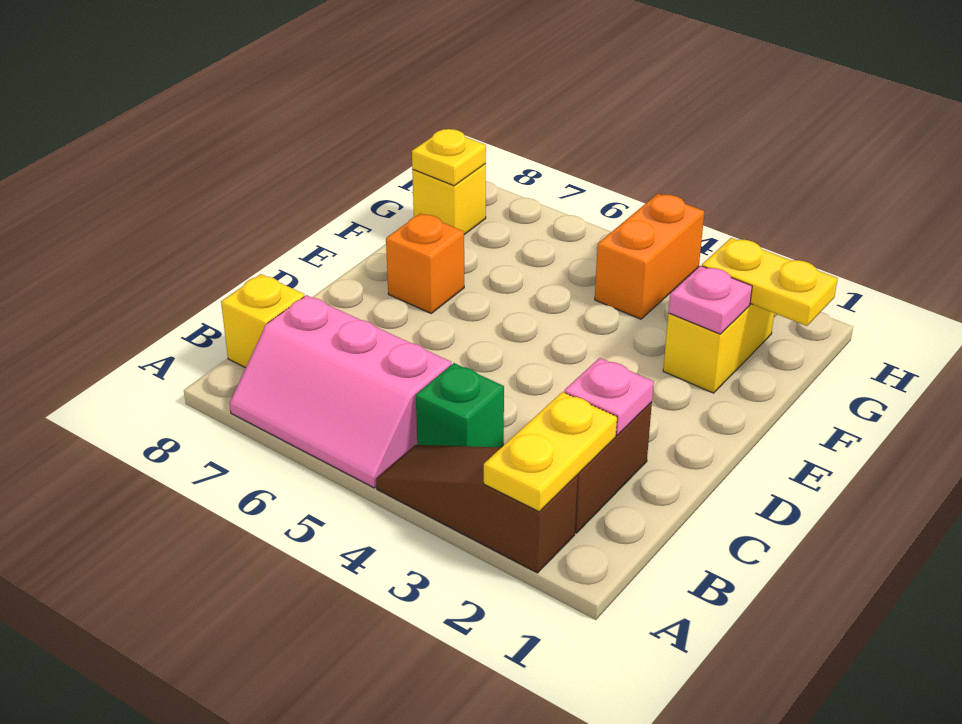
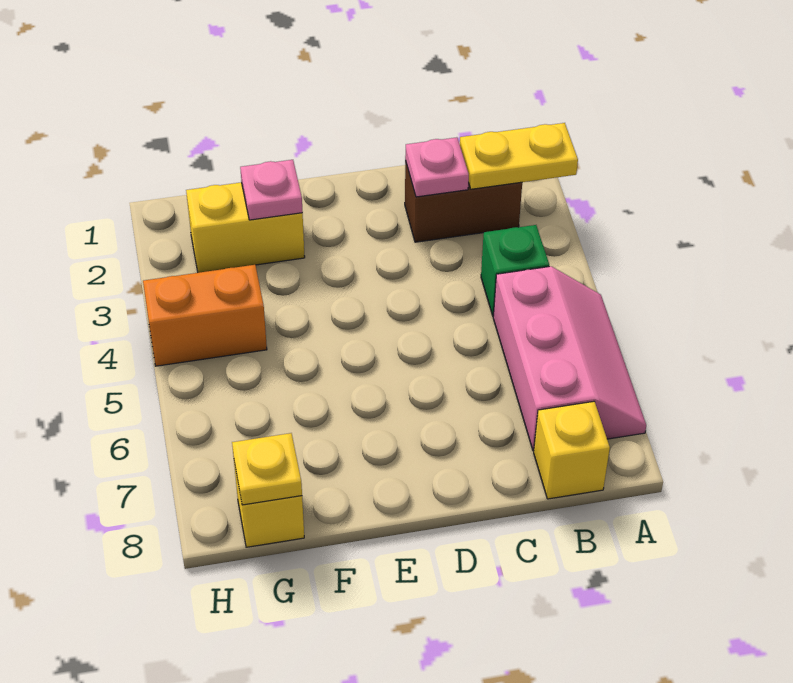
brown 1x3 slope [376,445,578,573] -> none
orange 1x1 brick [386,213,464,313] -> none
yellow 1x2 plate [702,238,838,326] -> none

